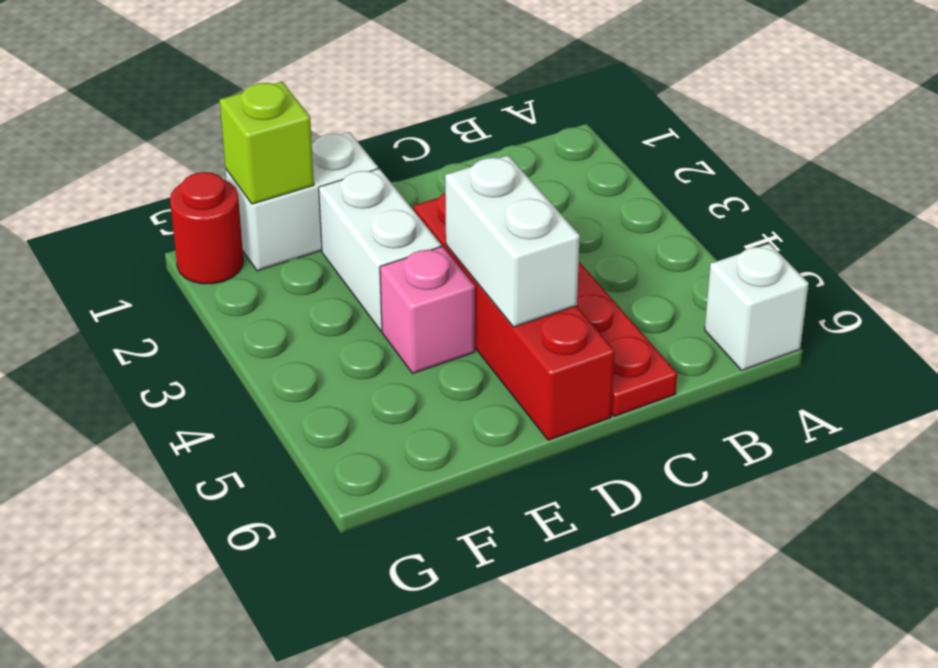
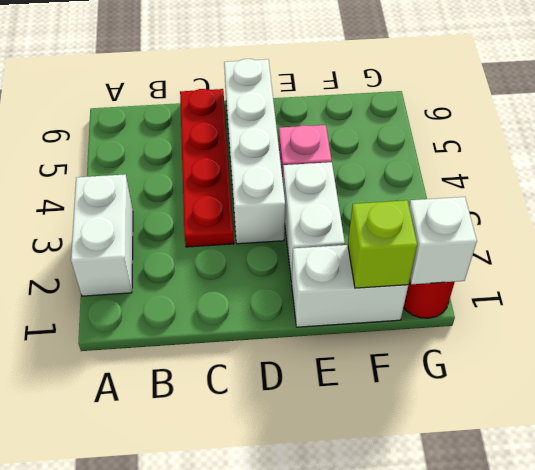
white 1x1 brick [705,244,809,370] -> white 1x1 brick moved to [409,197,477,284]
red 1x4 brick [414,193,615,440] -> white 1x4 brick [224,59,285,244]
white 1x2 brick [445,155,580,327] -> white 1x2 brick moved to [71,174,133,296]

